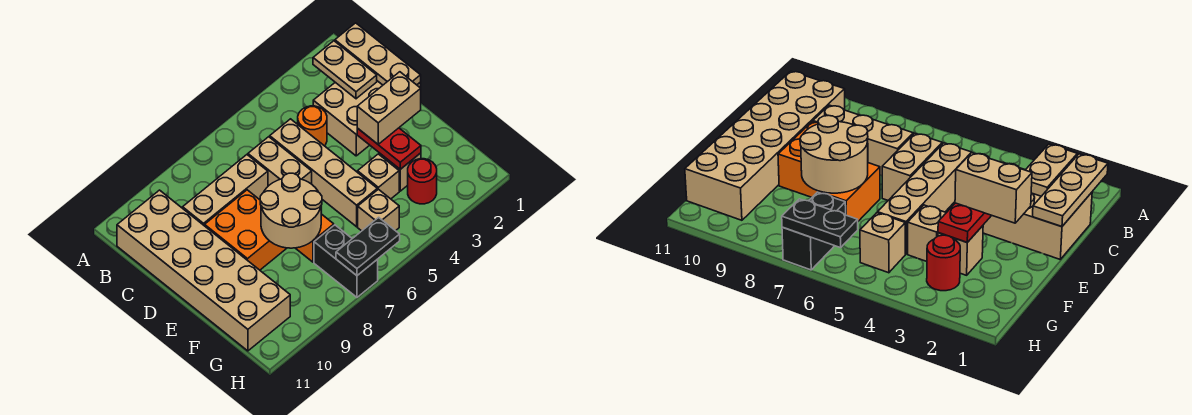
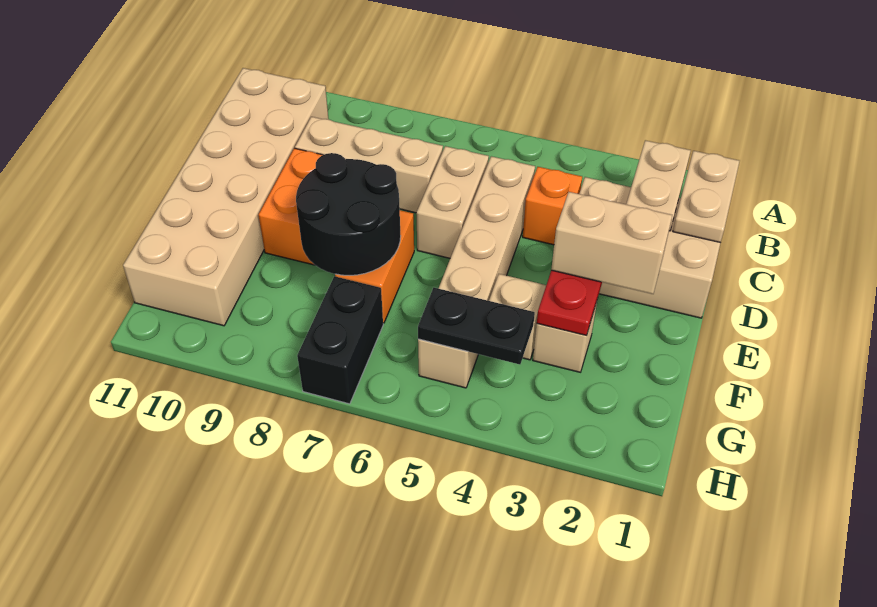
tan 1x3 plate [335,23,421,85] -> tan 1x2 plate [673,151,739,243]
orange 1x1 round brick [298,106,327,146] -> orange 1x1 brick [523,167,582,245]
tan 2x2 round brick [260,173,322,248] -> black 2x2 round brick [296,153,401,275]
red 1x1 round brick [408,159,437,204] -> none
black 1x2 plate [336,217,400,276] -> black 1x2 plate moved to [418,288,535,364]

